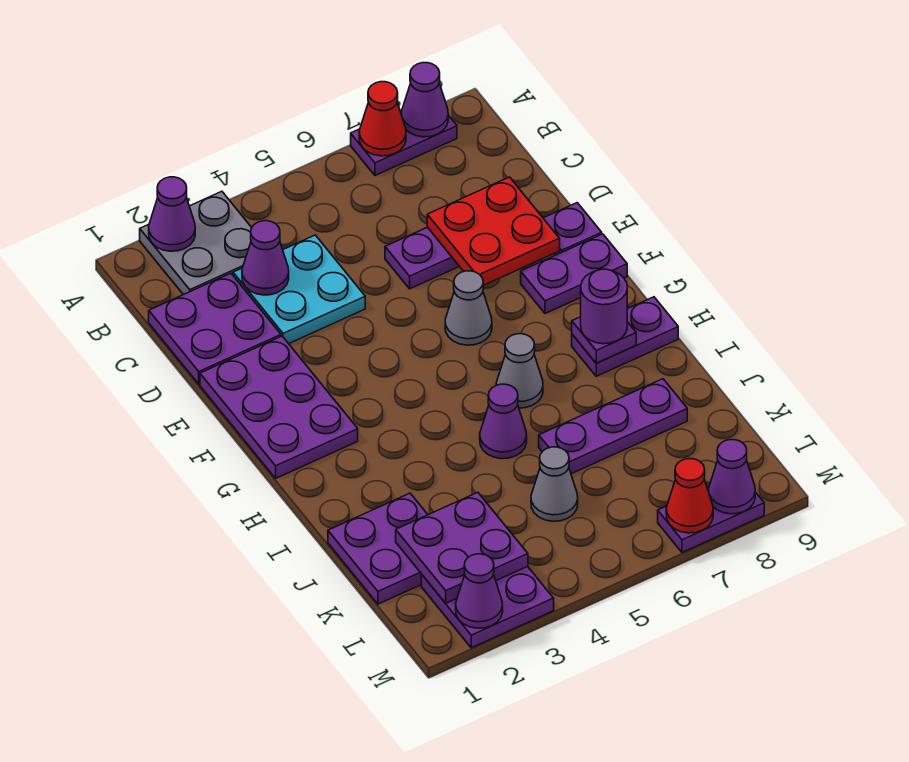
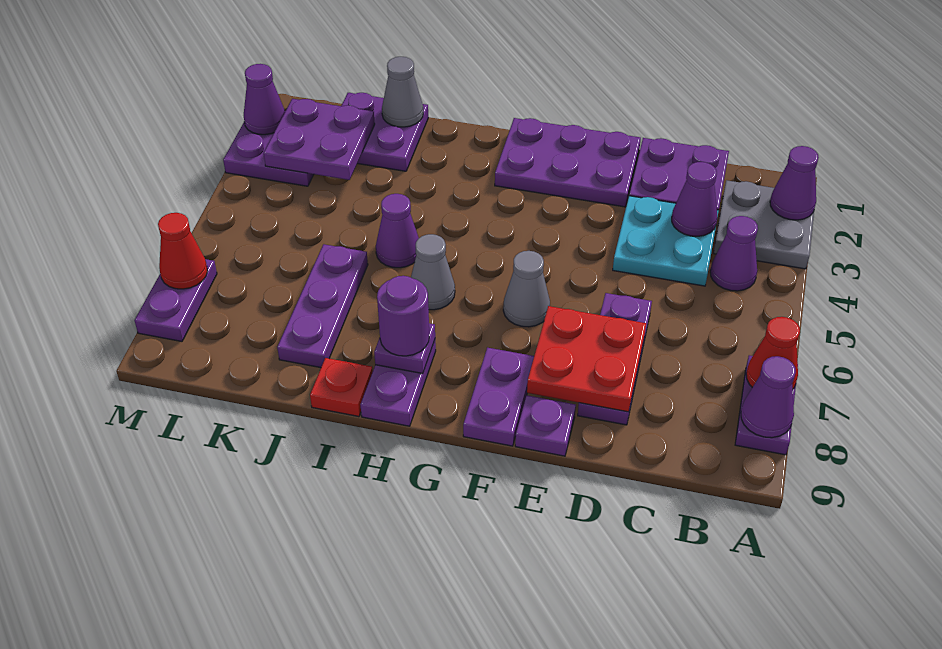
none -> red 1x1 plate [310,358,373,417]
grey 1x1 cone [531,447,578,521] -> grey 1x1 cone moved to [382,57,423,127]
purple 1x1 cone [709,440,755,514] -> purple 1x1 cone moved to [710,216,758,291]

